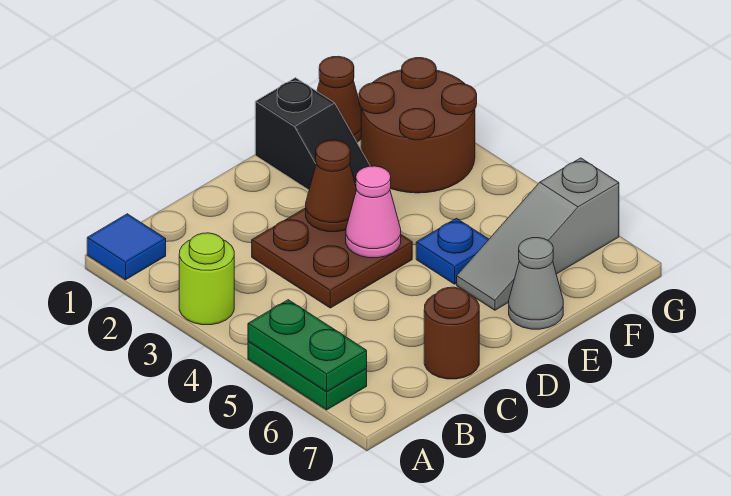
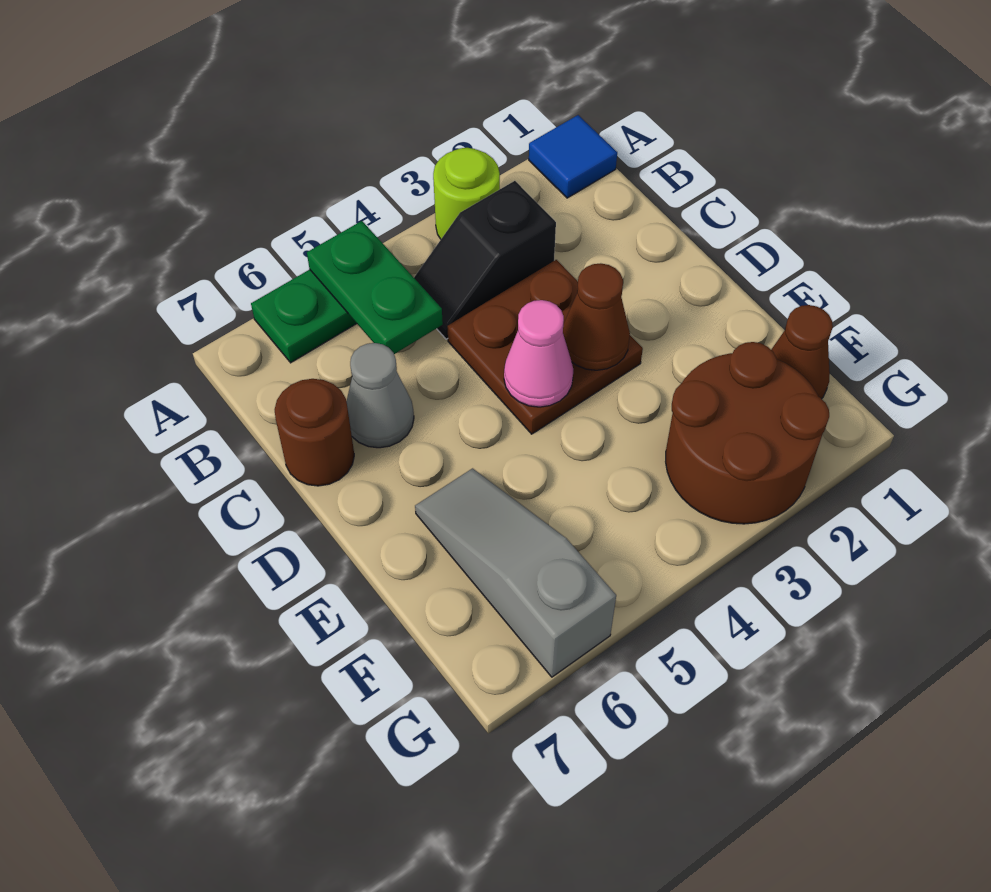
green 1x2 plate [248,300,367,391] -> green 1x2 plate turned to [307,221,443,354]
black 1x2 slope [255,78,370,190] -> black 1x2 slope moved to [414,181,556,339]
blue 1x1 plate [416,218,489,284] -> none
grey 1x1 cone [509,238,563,329] -> grey 1x1 cone moved to [346,343,414,448]

